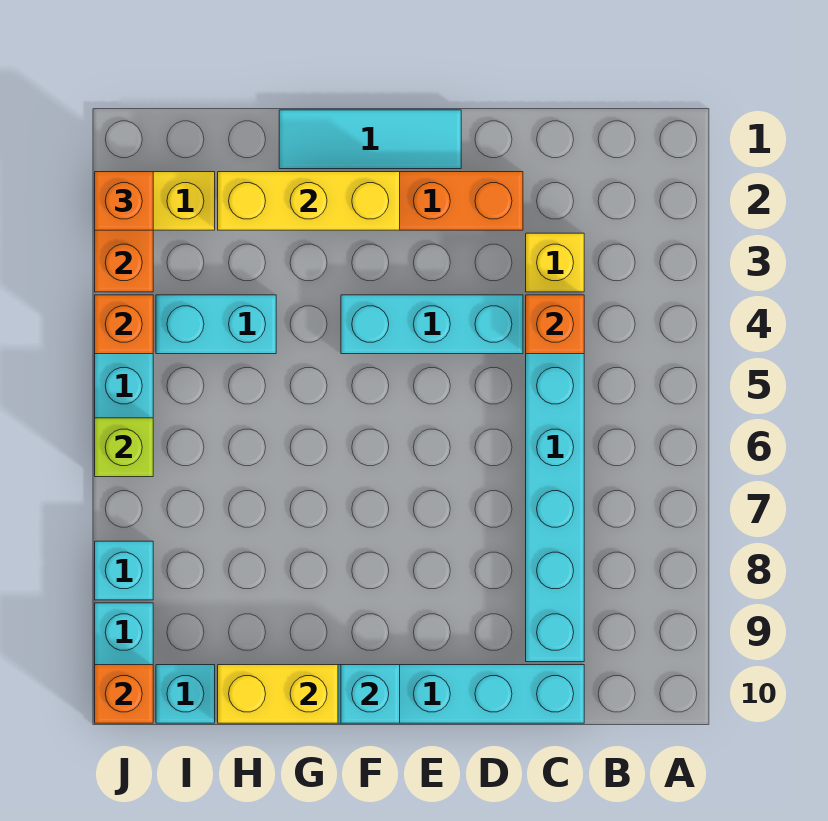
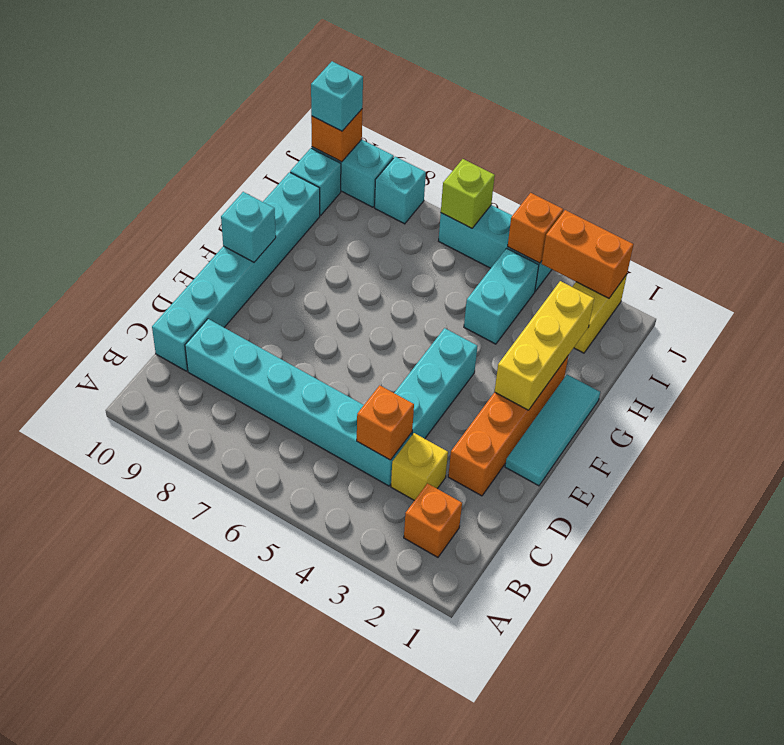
yellow 1x2 brick [218,665,338,723] -> none
orange 1x1 brick [95,172,153,230] -> orange 1x1 brick moved to [404,483,462,557]
none -> cyan 1x1 brick [311,61,363,131]

